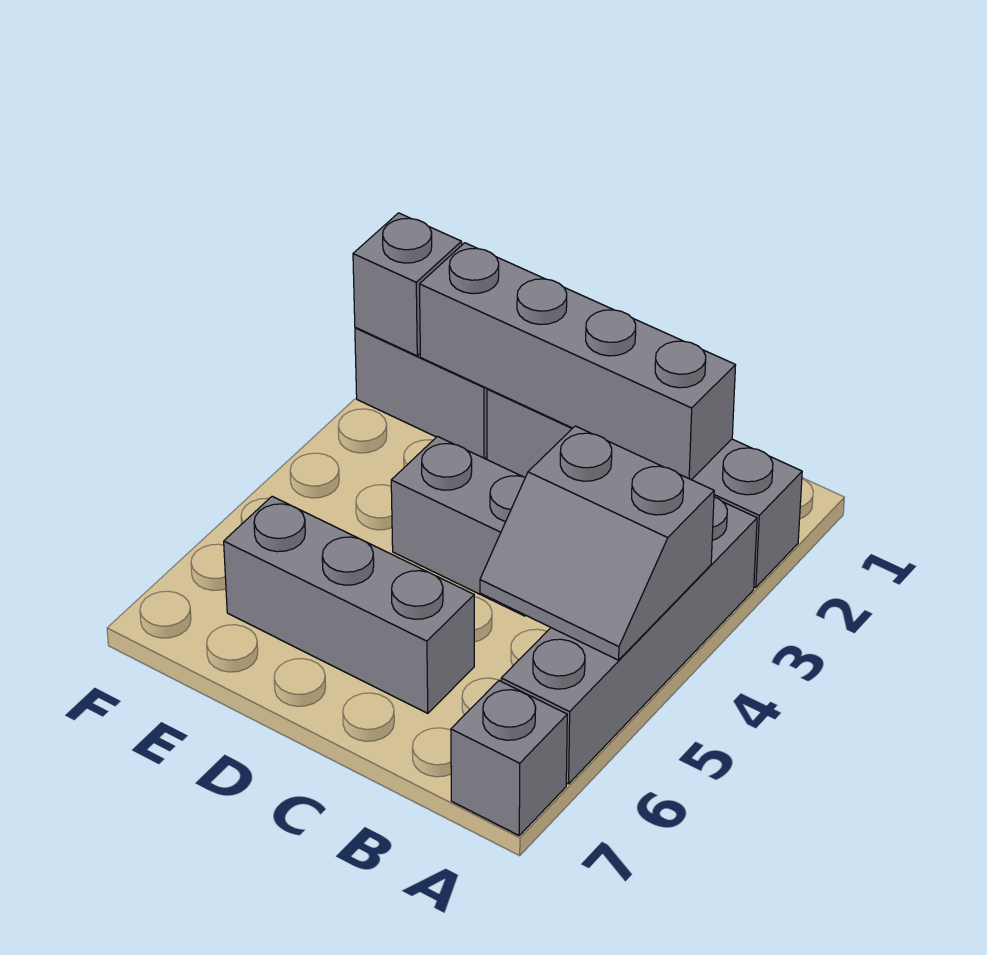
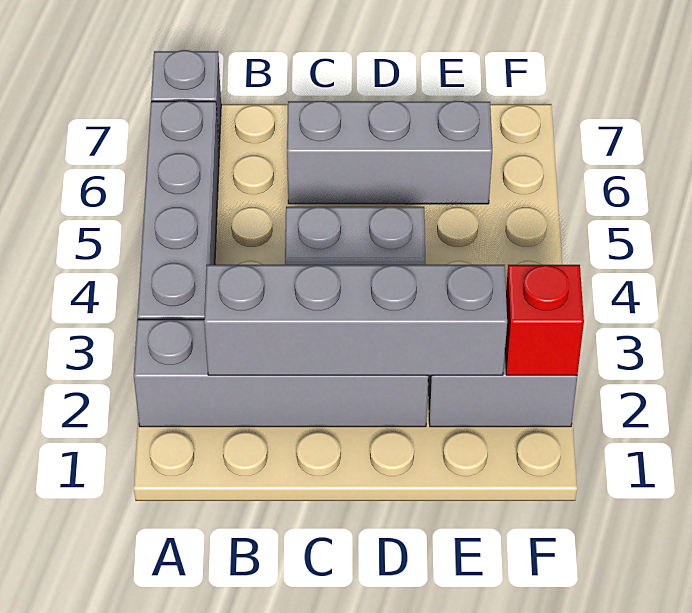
grey 2x2 slope [480,426,714,660] -> none
grey 1x1 brick [353,213,462,356] -> red 1x1 brick [505,265,584,375]

